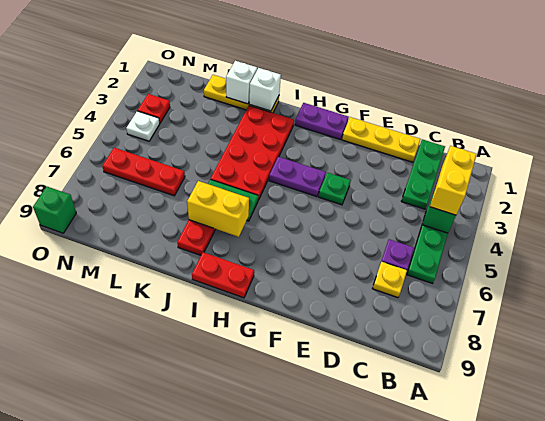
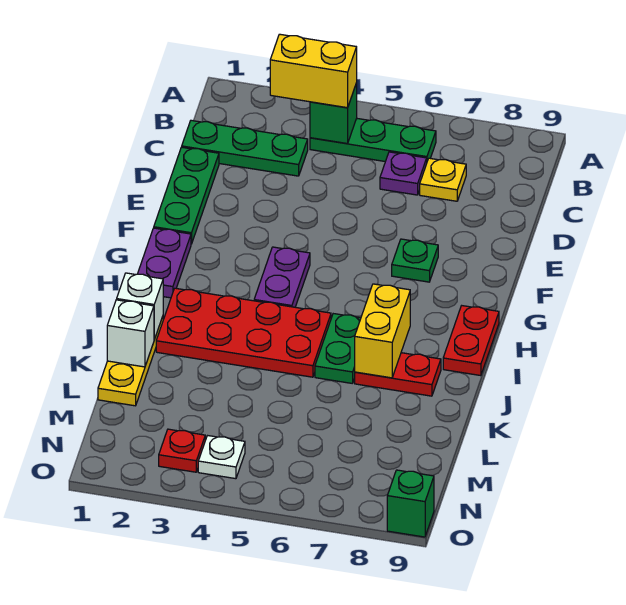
yellow 1x3 plate [342,117,421,162] -> green 1x3 plate [154,147,219,244]
green 1x1 plate [318,172,351,205] -> green 1x1 plate moved to [392,239,438,282]
red 1x3 plate [102,148,185,196] -> none

